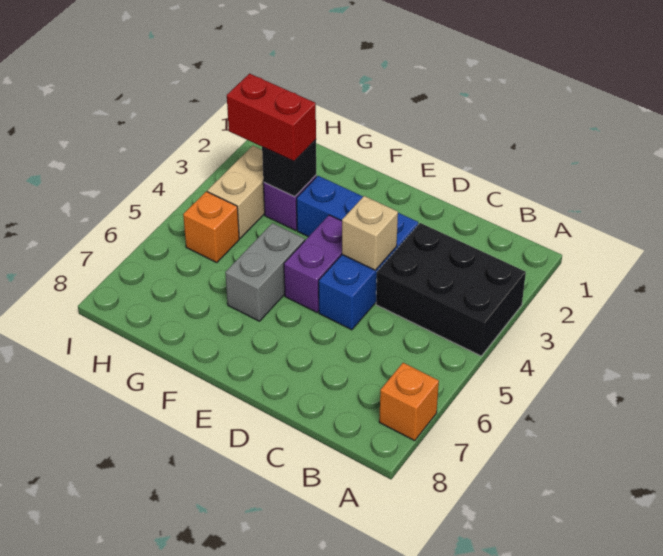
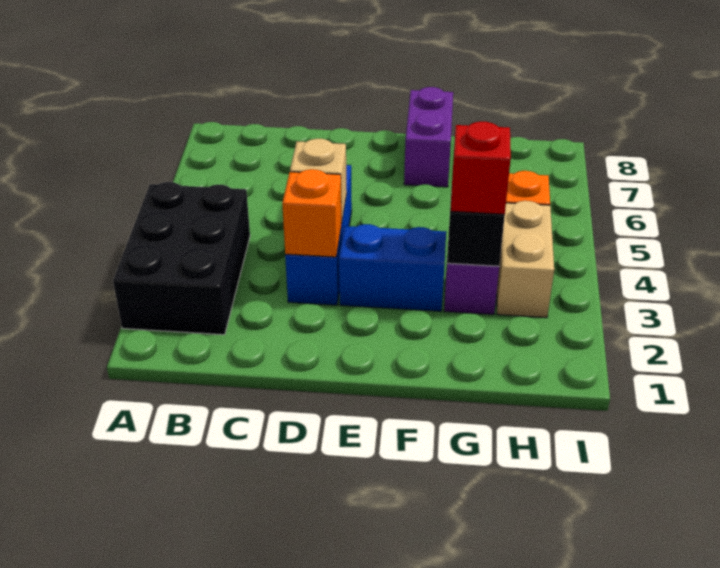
black 2x3 brick [376,223,526,356] -> black 2x3 brick turned to [113,182,250,335]
orange 1x1 brick [379,363,439,441] -> orange 1x1 brick moved to [282,169,341,257]
purple 1x2 brick [284,215,342,312] -> purple 1x2 brick moved to [404,87,453,187]
grey 1x2 brick [225,223,305,321] -> none
red 1x2 brick [227,74,316,161] -> red 1x1 brick [451,122,511,215]

